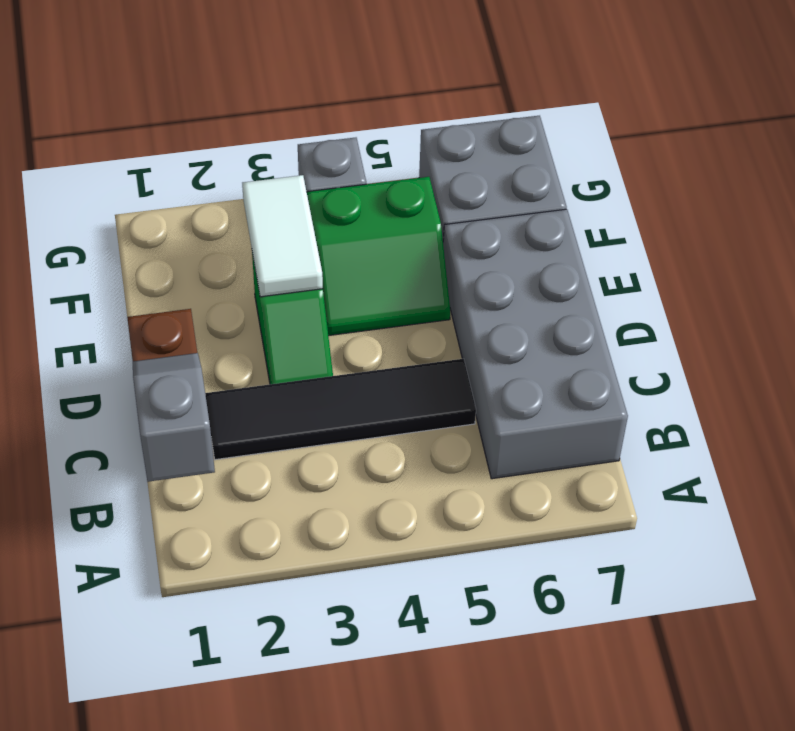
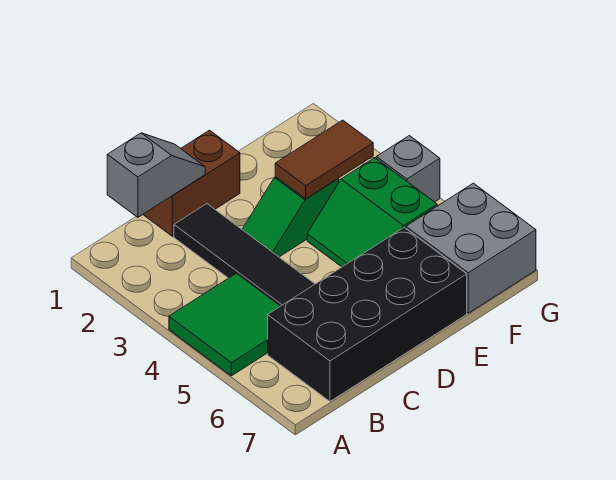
none -> green 2x2 tile [169,273,280,376]
grey 2x4 brick [443,209,628,479] -> black 2x4 brick [268,228,467,401]
white 1x2 tile [242,175,323,297] -> brown 1x2 tile [275,120,373,199]

